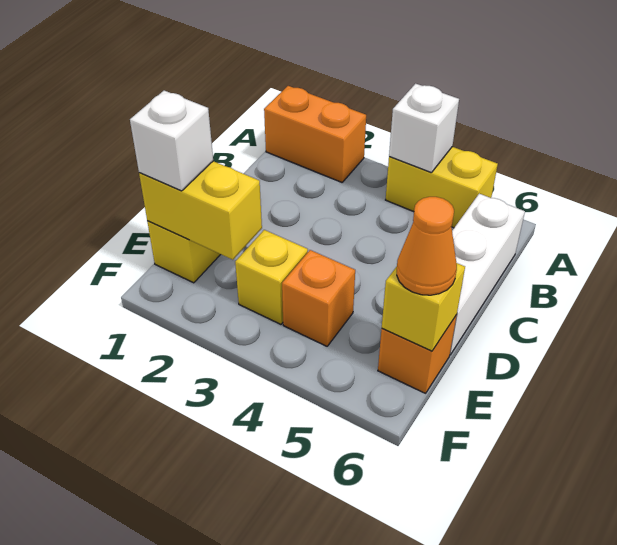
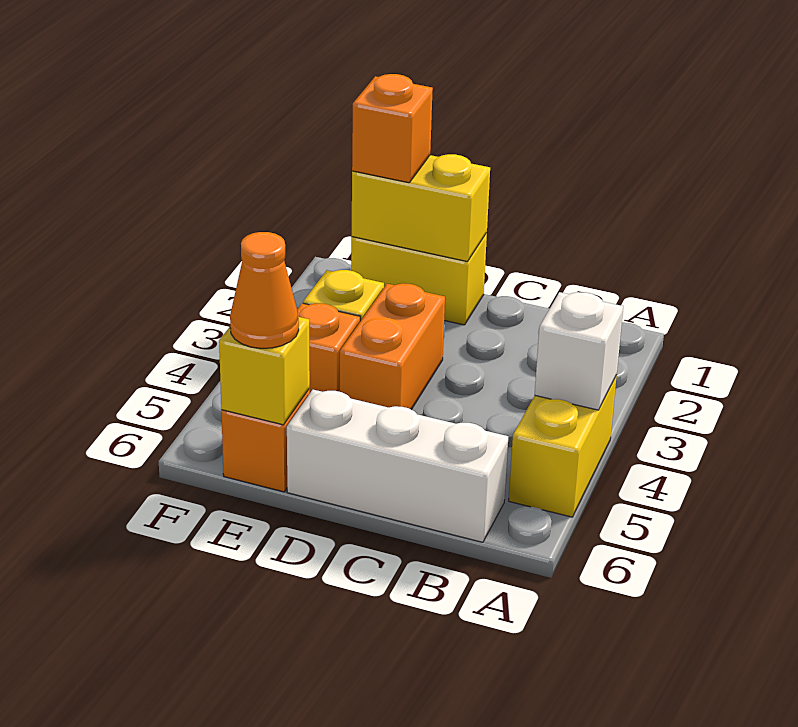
orange 1x2 brick [264,86,366,182] -> orange 1x2 brick moved to [340,283,445,410]
yellow 1x2 brick [139,161,262,260] -> yellow 1x2 brick turned to [351,154,490,262]
white 1x1 brick [130,91,213,191] -> orange 1x1 brick [352,74,433,183]

